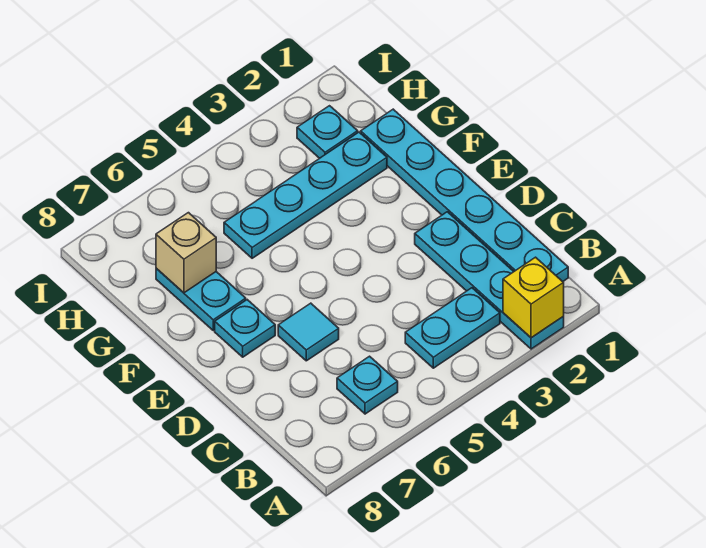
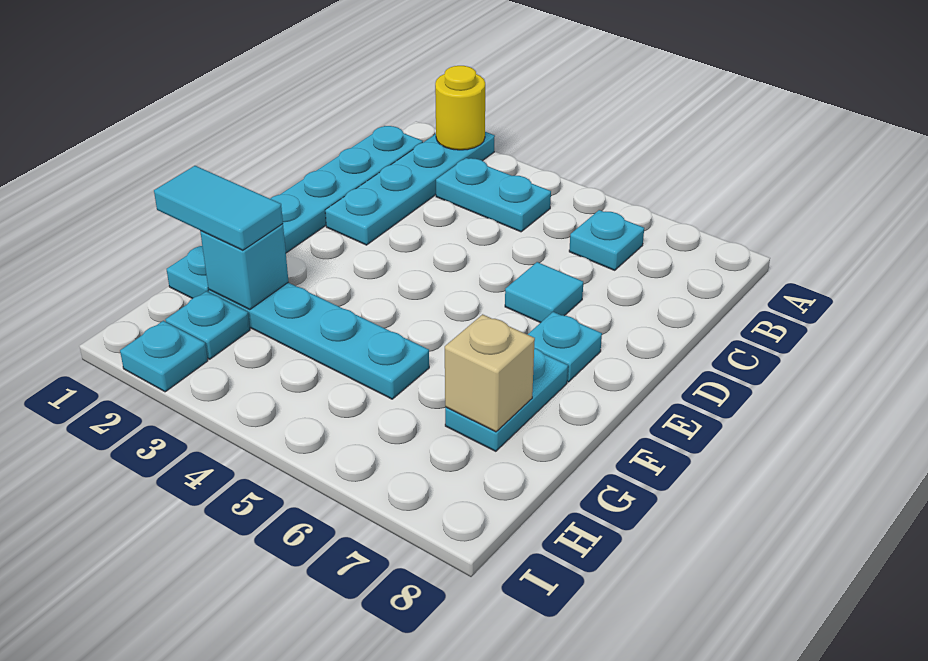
yellow 1x1 brick [503,257,564,338] -> yellow 1x1 round brick [435,66,485,150]
none -> cyan 1x2 tile [154,166,283,250]
none -> cyan 1x1 brick [200,224,289,310]
none -> cyan 1x1 plate [120,321,208,392]

